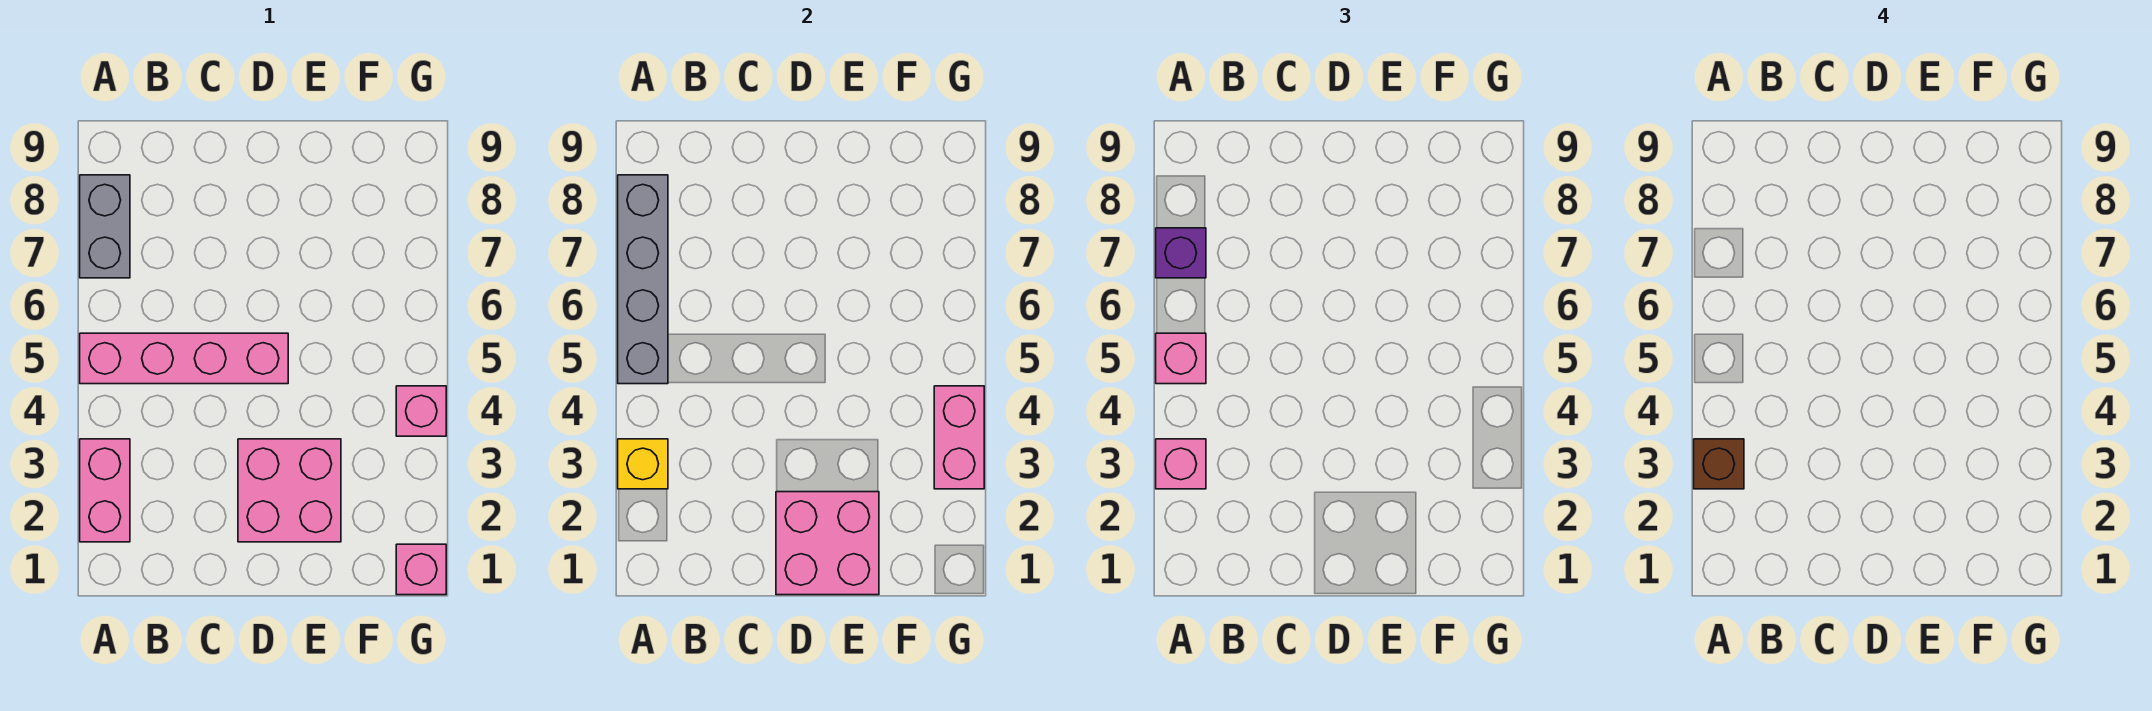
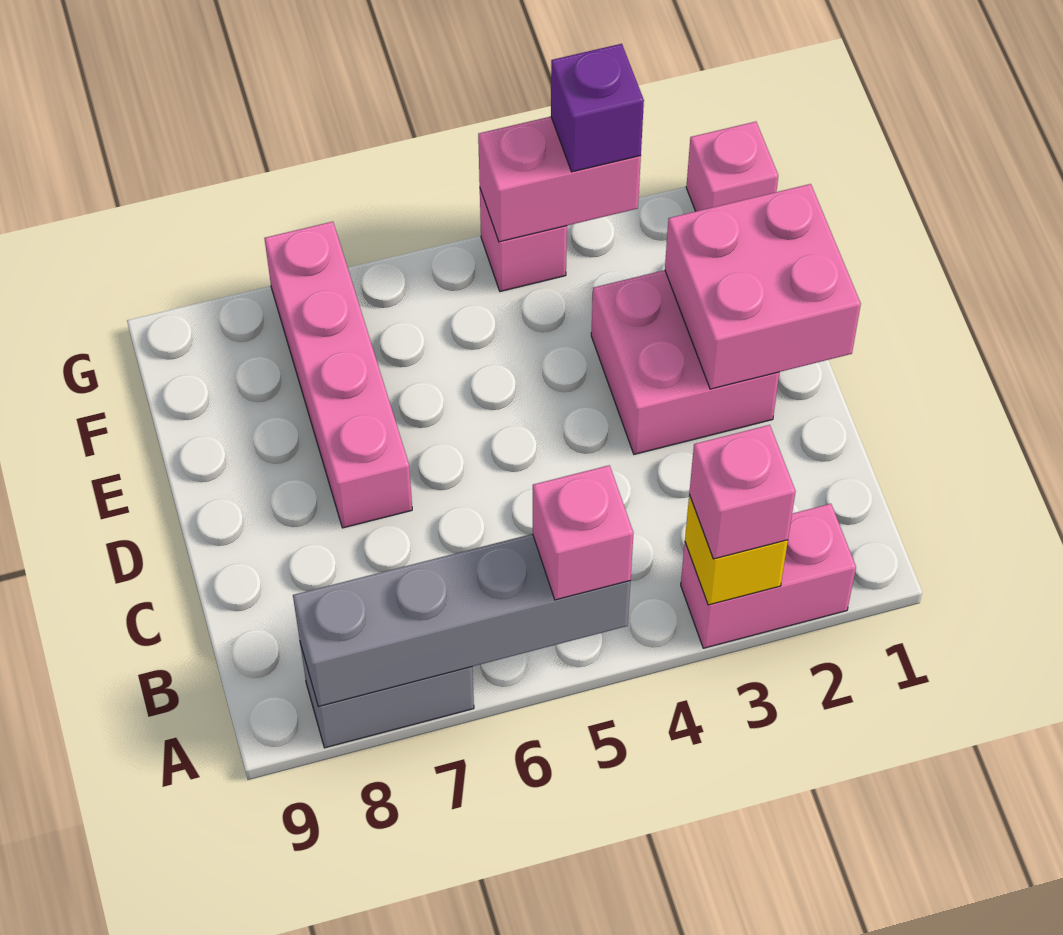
brown 1x1 brick [1694,439,1744,489] -> none
pink 1x4 brick [80,333,288,384] -> pink 1x4 brick moved to [264,222,412,528]
purple 1x1 brick [1156,228,1206,278] -> purple 1x1 brick moved to [551,44,644,172]

